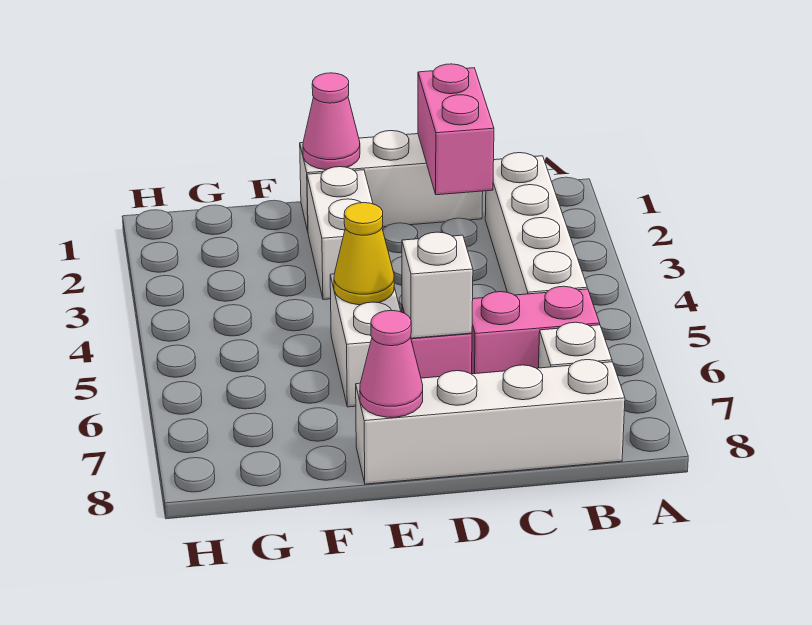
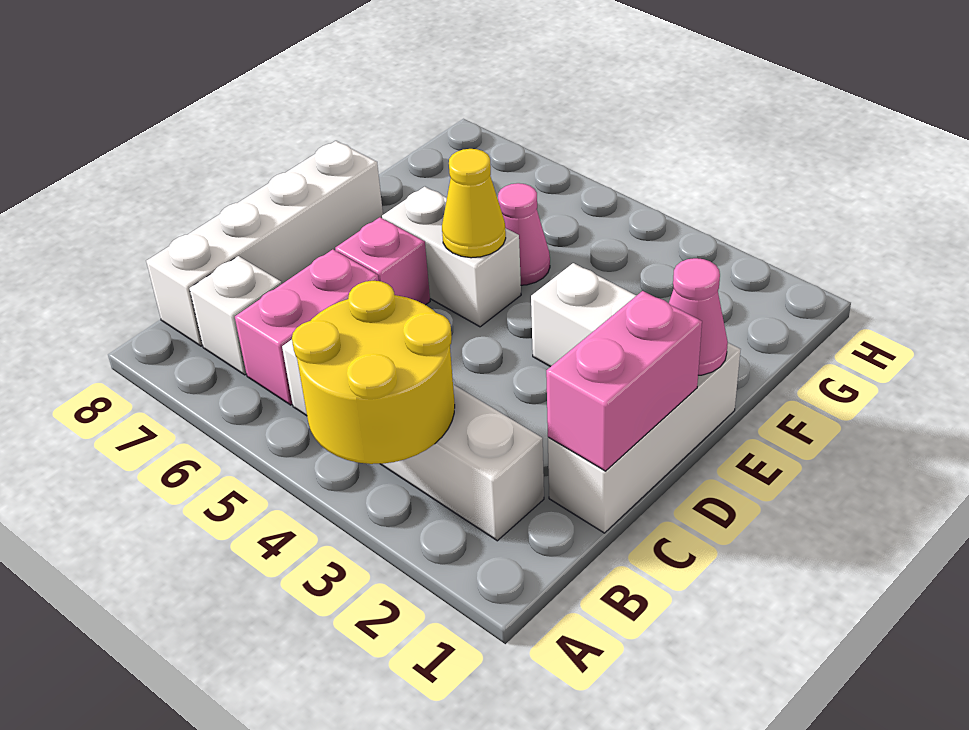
none -> yellow 2x2 round brick [292,281,455,464]
pink 1x2 brick [418,64,494,195] -> pink 1x2 brick turned to [546,291,702,471]
white 1x1 brick [402,232,473,338] -> none
pink 1x1 cone [360,310,423,417] -> pink 1x1 cone moved to [498,183,550,285]

